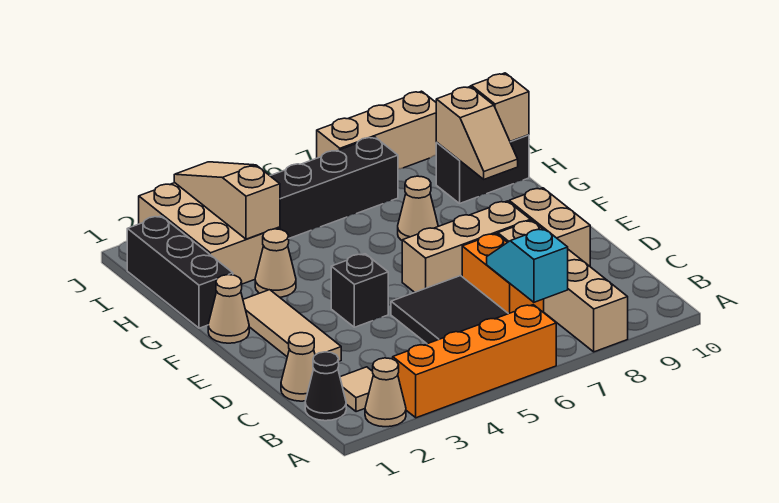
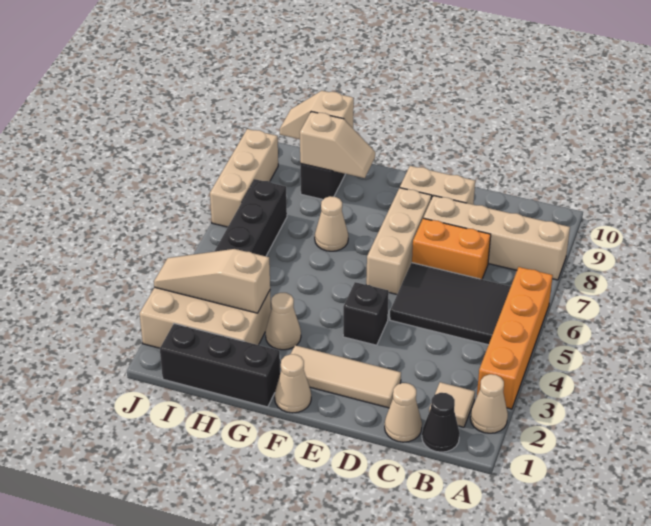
cyan 1x2 slope [487,228,568,302] -> none

